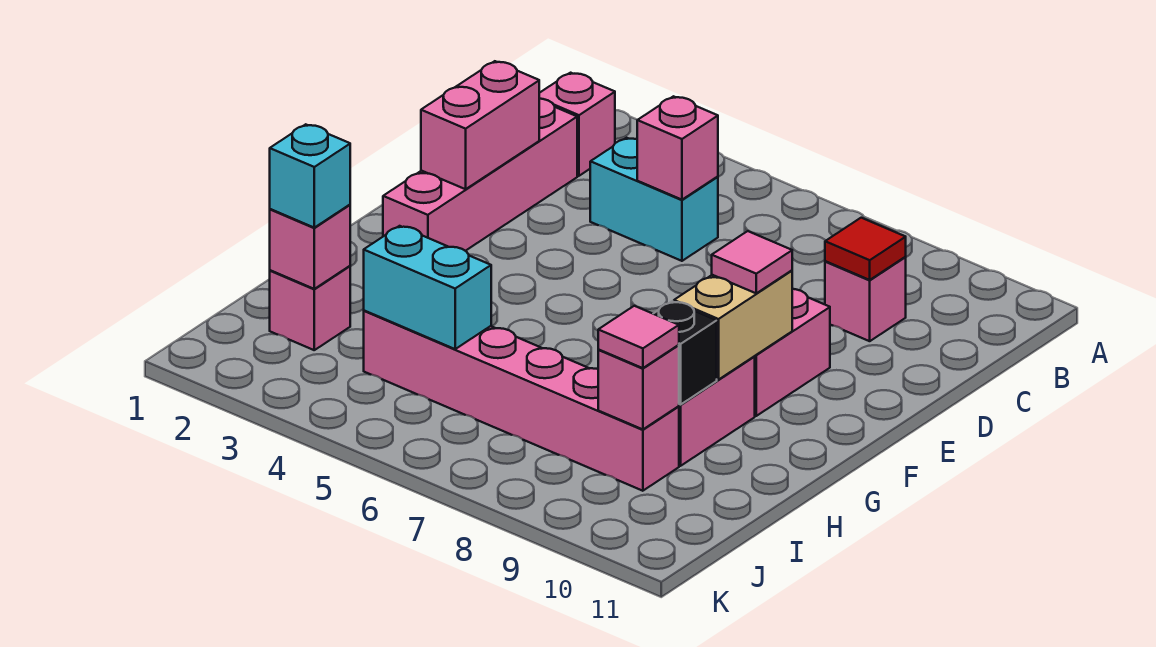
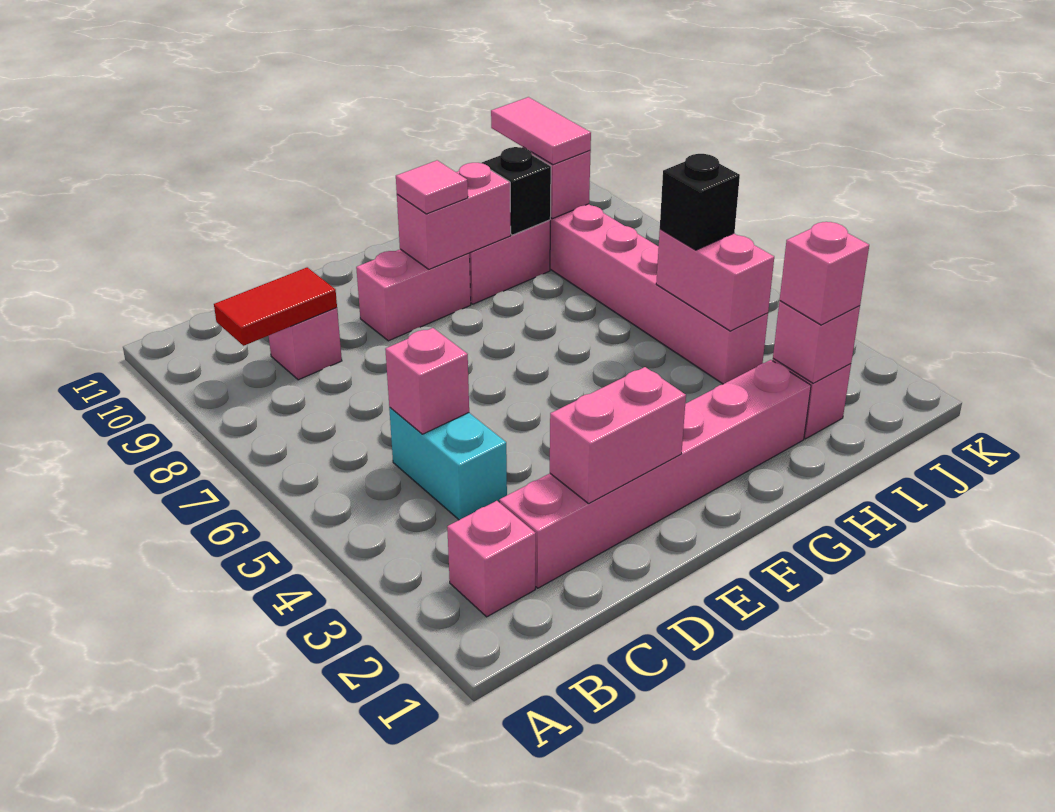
pink 1x4 brick [383,99,577,251] -> pink 1x6 brick [499,360,811,588]
red 1x1 tile [825,218,906,280] -> red 1x2 tile [214,267,337,346]
tan 1x2 brick [674,270,792,380] -> pink 1x2 brick [397,163,511,269]
cyan 1x1 brick [270,124,350,228] -> pink 1x1 brick [780,222,869,325]
cyan 1x2 brick [364,226,491,349] -> pink 1x2 brick [656,229,774,331]
none -> black 1x1 brick [660,154,740,250]
pink 1x1 tile [598,306,679,368] -> pink 1x2 tile [491,97,591,165]

